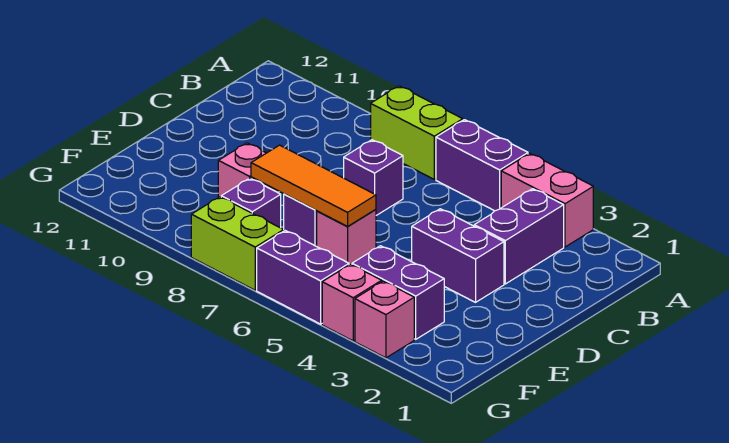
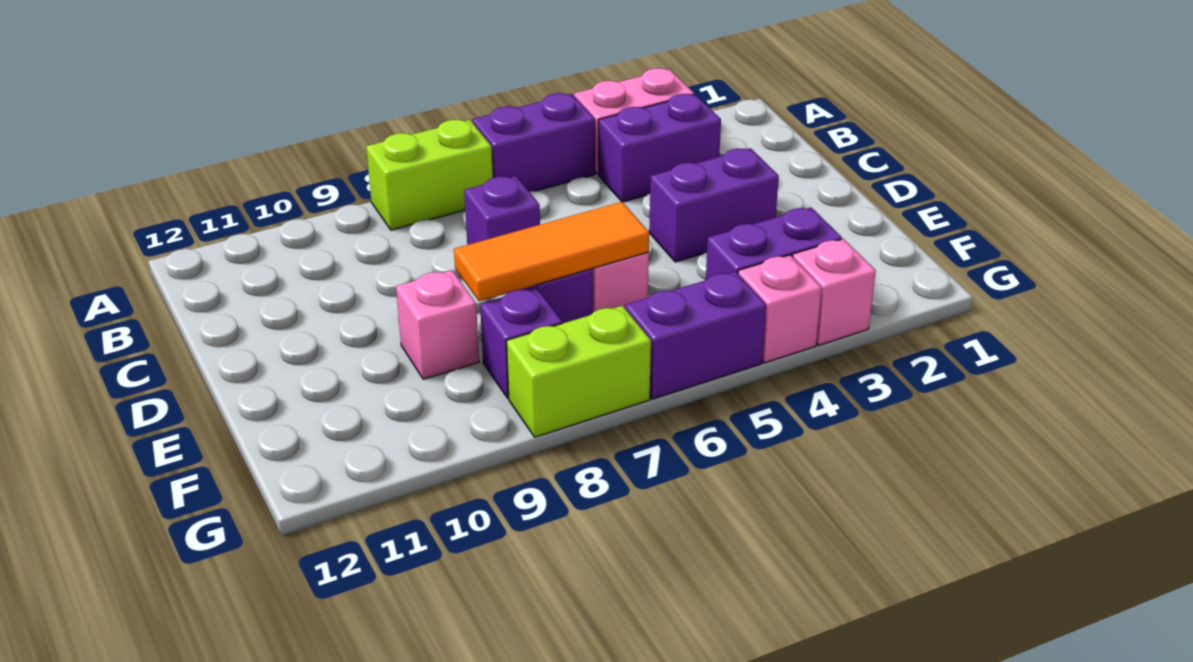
purple 1x2 brick [474,189,564,284] -> purple 1x2 brick turned to [599,94,721,202]

